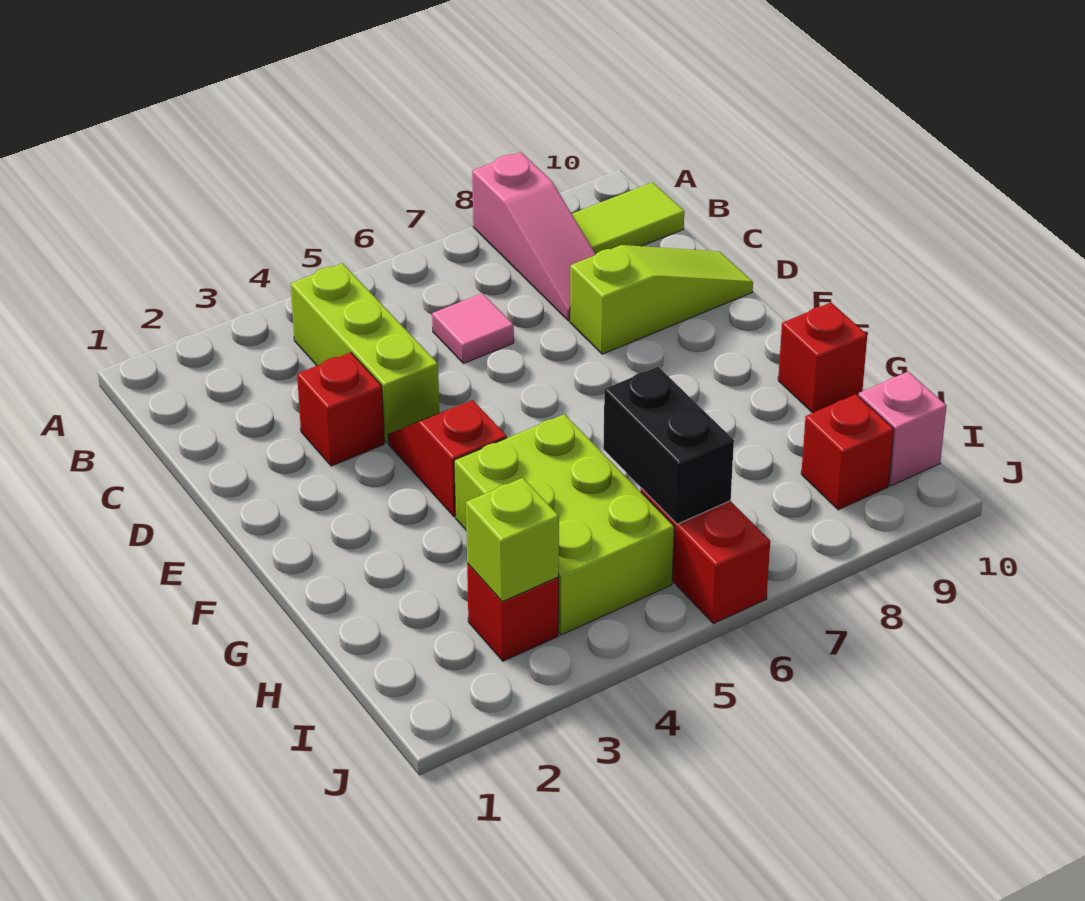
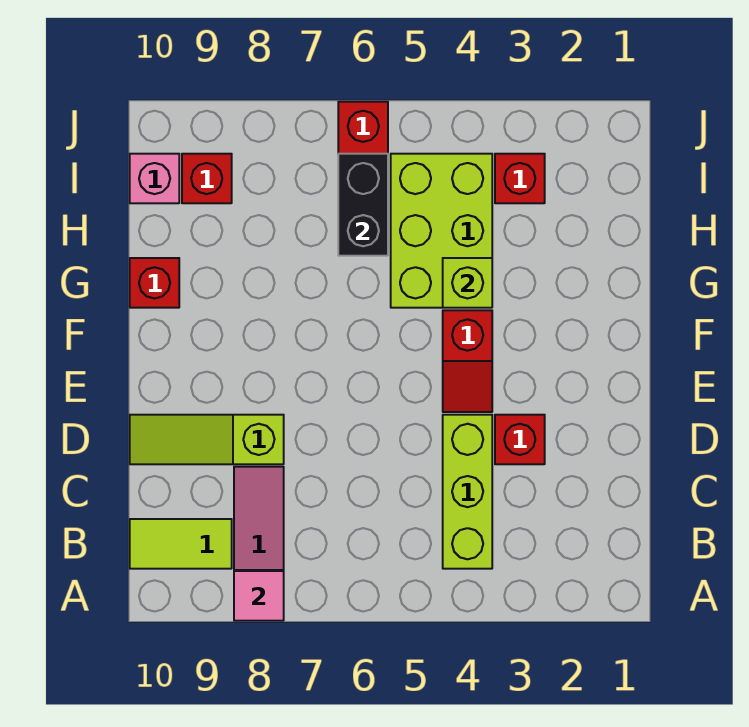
pink 1x1 tile [432,293,514,363] -> pink 1x1 tile moved to [234,571,284,621]
lime 1x1 brick [466,478,559,602] -> lime 1x1 brick moved to [443,258,492,308]

